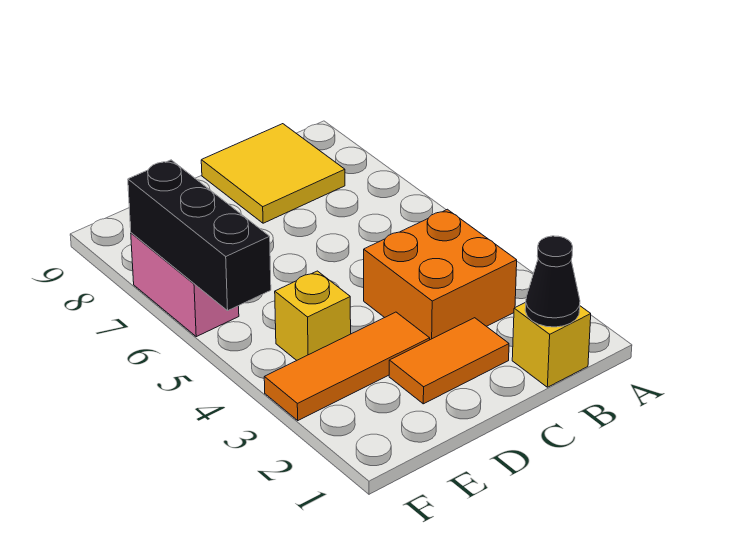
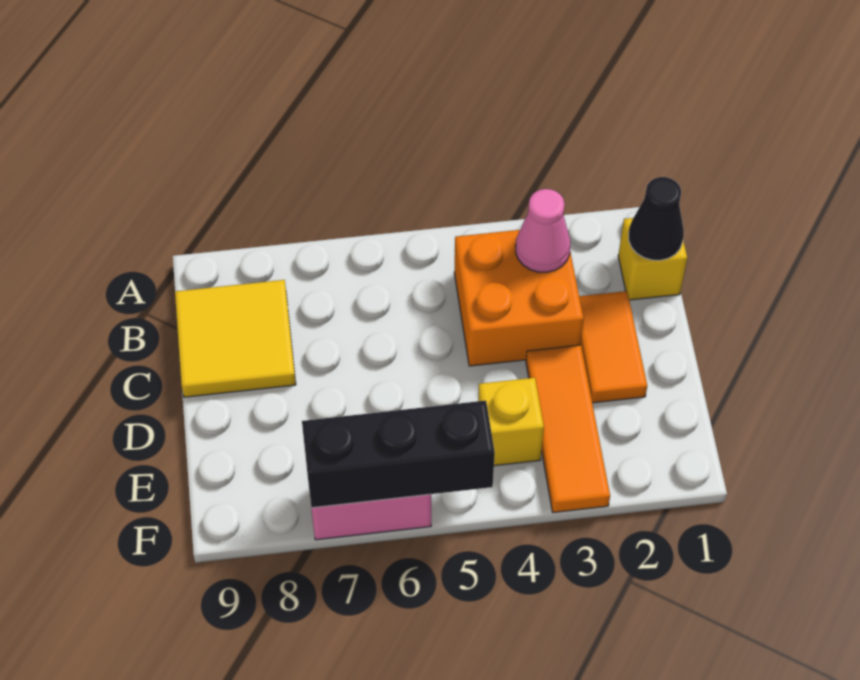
none -> pink 1x1 cone [516,189,570,272]

